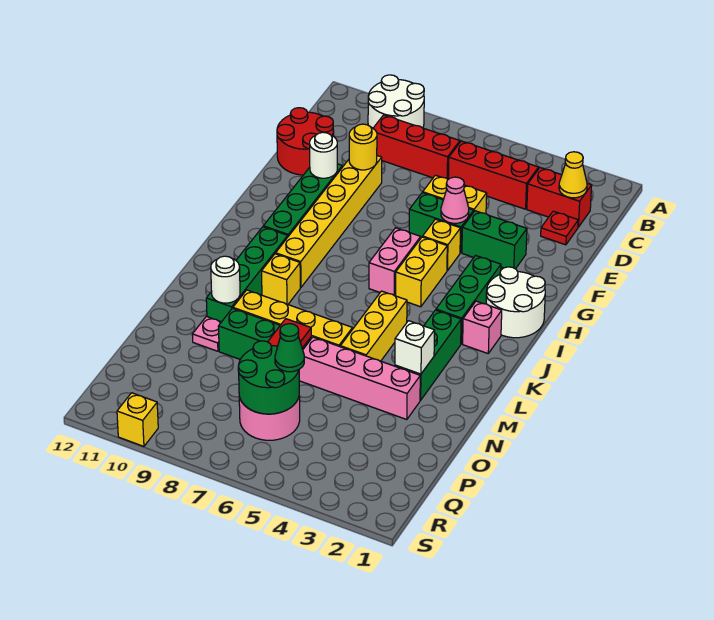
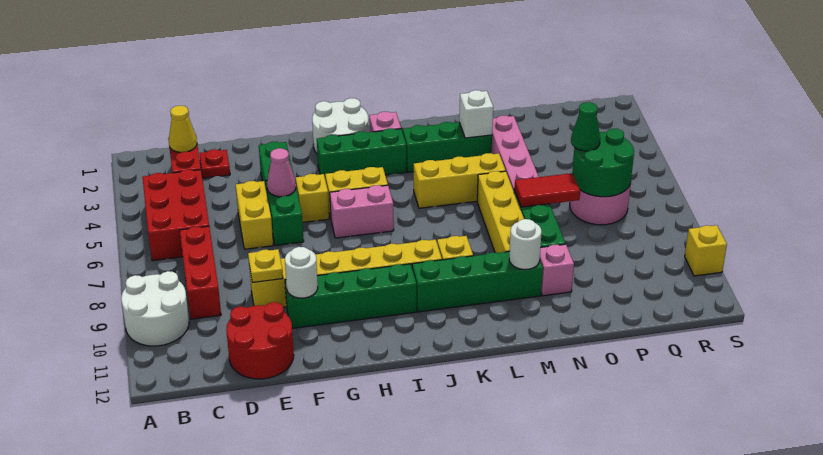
red 1x3 brick [448,141,539,209] -> red 2x3 brick [143,170,209,261]
yellow 1x1 round brick [349,124,377,170] -> yellow 1x1 plate [248,249,283,282]
pink 1x1 plate [192,316,221,351] -> pink 1x1 brick [540,244,574,296]

